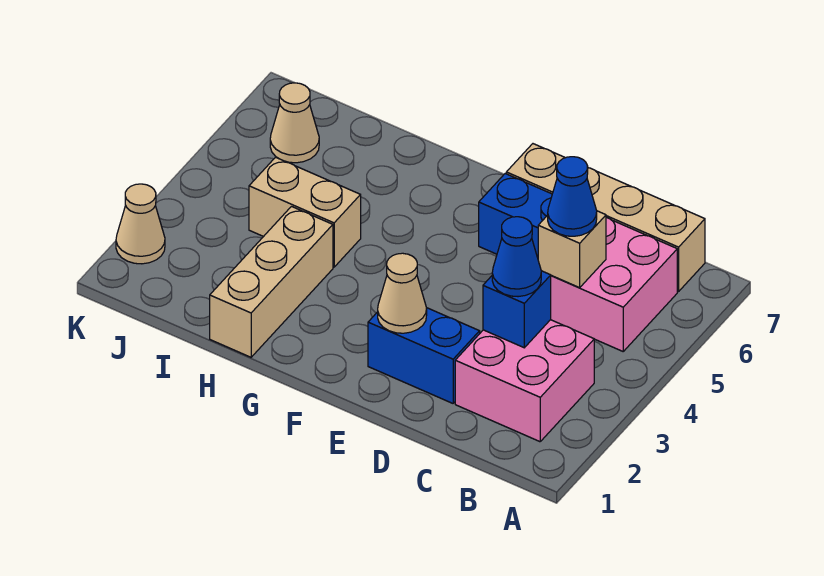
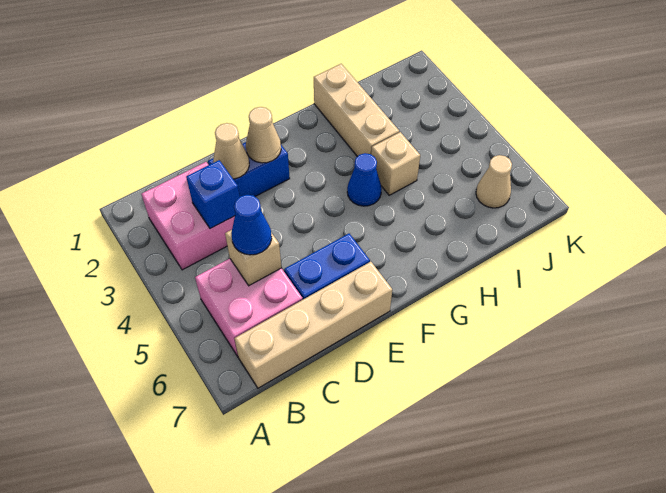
blue 1x1 cone [492,217,541,297] -> blue 1x1 cone moved to [347,153,381,206]
tan 1x2 brick [249,157,361,267] -> tan 1x1 brick [371,132,420,195]
tan 1x1 cone [116,184,165,264] -> tan 1x1 cone moved to [213,123,249,179]

